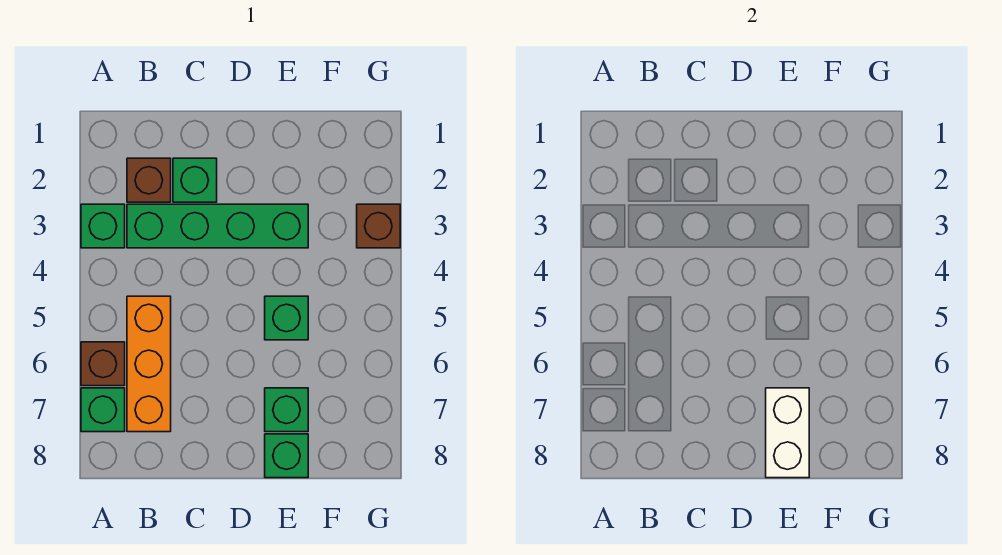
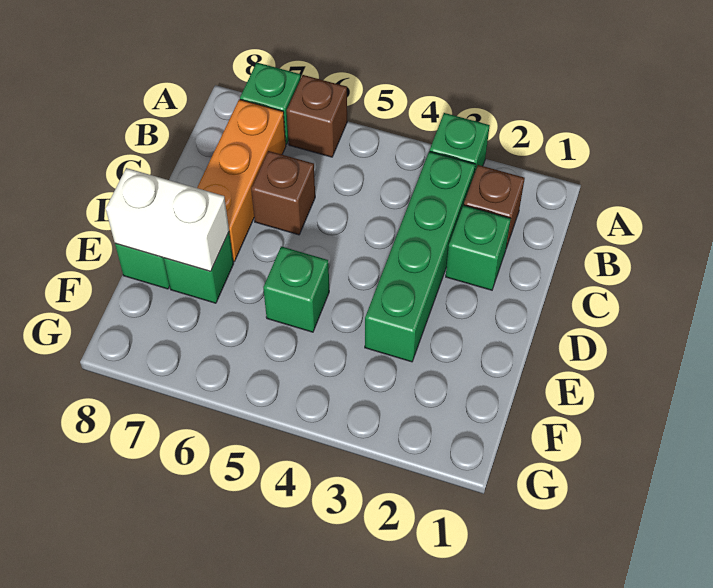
orange 1x3 brick [127,296,171,432] -> orange 1x3 brick turned to [197,99,286,262]
brown 1x1 brick [357,204,400,248] -> brown 1x1 brick moved to [251,151,315,235]

